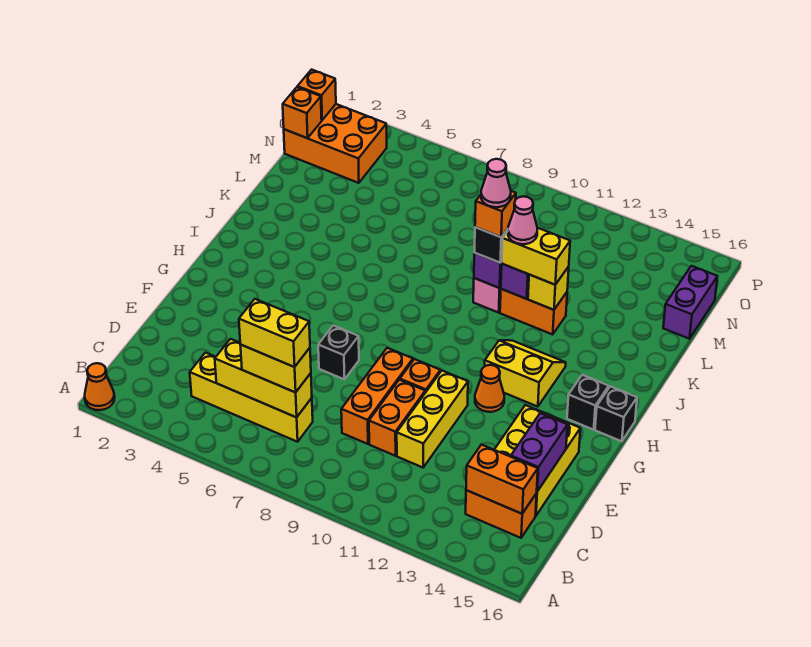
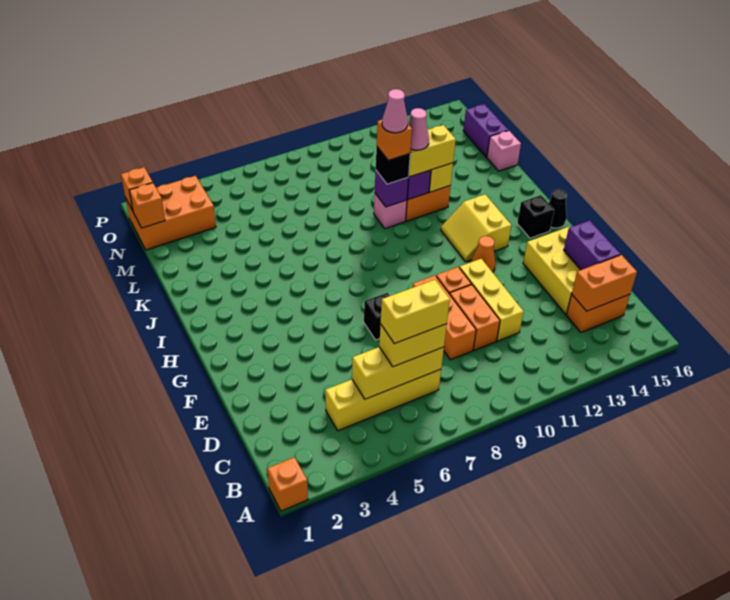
orange 1x1 cone [85,363,115,410] -> orange 1x1 brick [267,457,308,511]
yellow 2x2 slope [485,340,566,407] -> yellow 2x2 slope turned to [441,194,511,262]
black 1x1 brick [595,386,637,441] -> black 1x1 cone [549,189,567,228]
none -> pink 1x1 brick [487,130,521,171]

